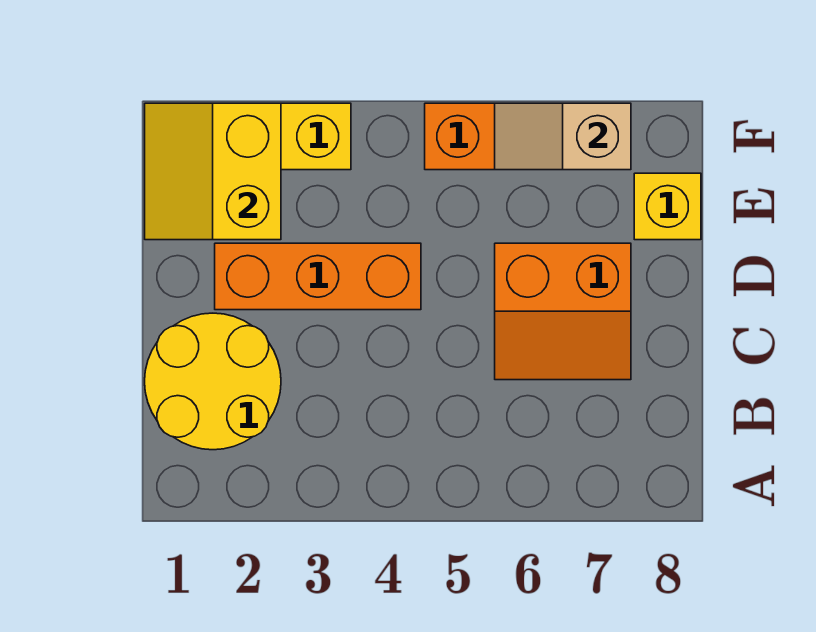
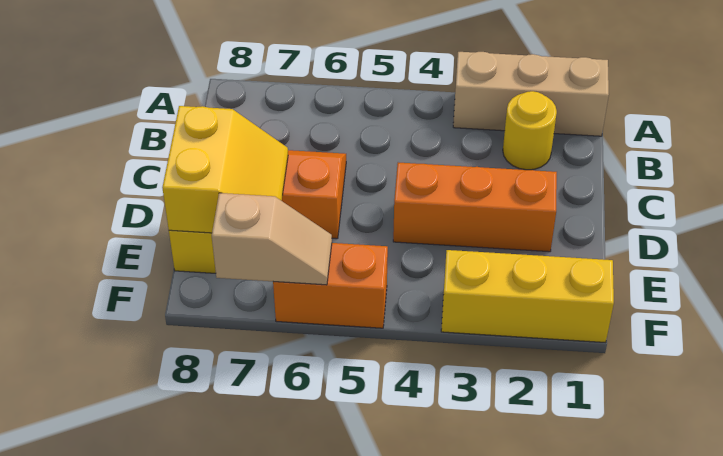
none -> tan 1x3 brick [453,52,609,136]
yellow 2x2 round brick [145,313,281,450] -> yellow 1x1 round brick [503,91,557,170]
yellow 2x2 slope [145,103,281,240] -> yellow 2x2 slope moved to [162,106,288,233]

